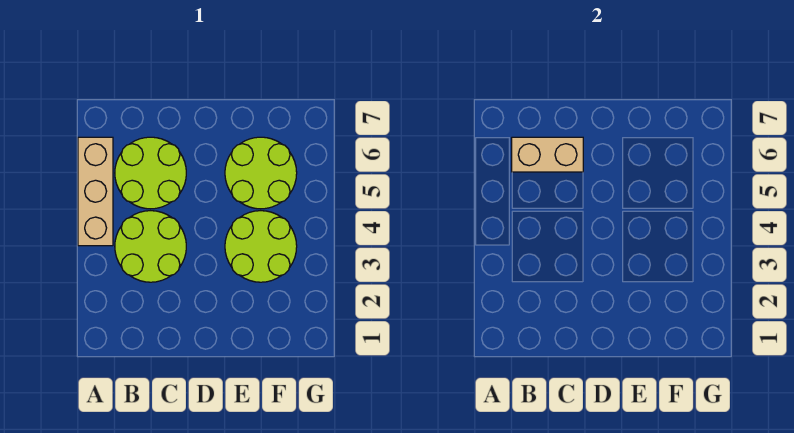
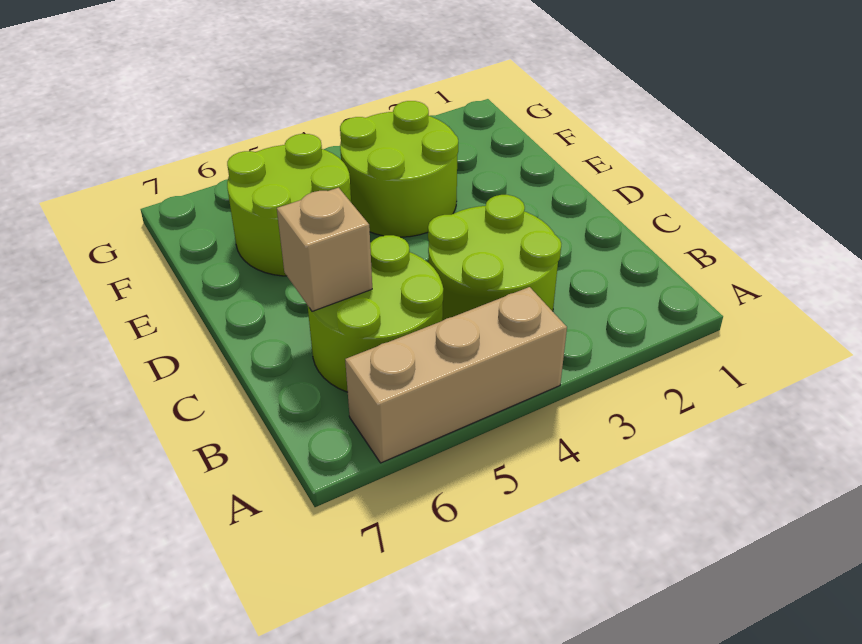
tan 1x2 brick [512,137,583,172] -> tan 1x1 brick [277,188,372,311]

